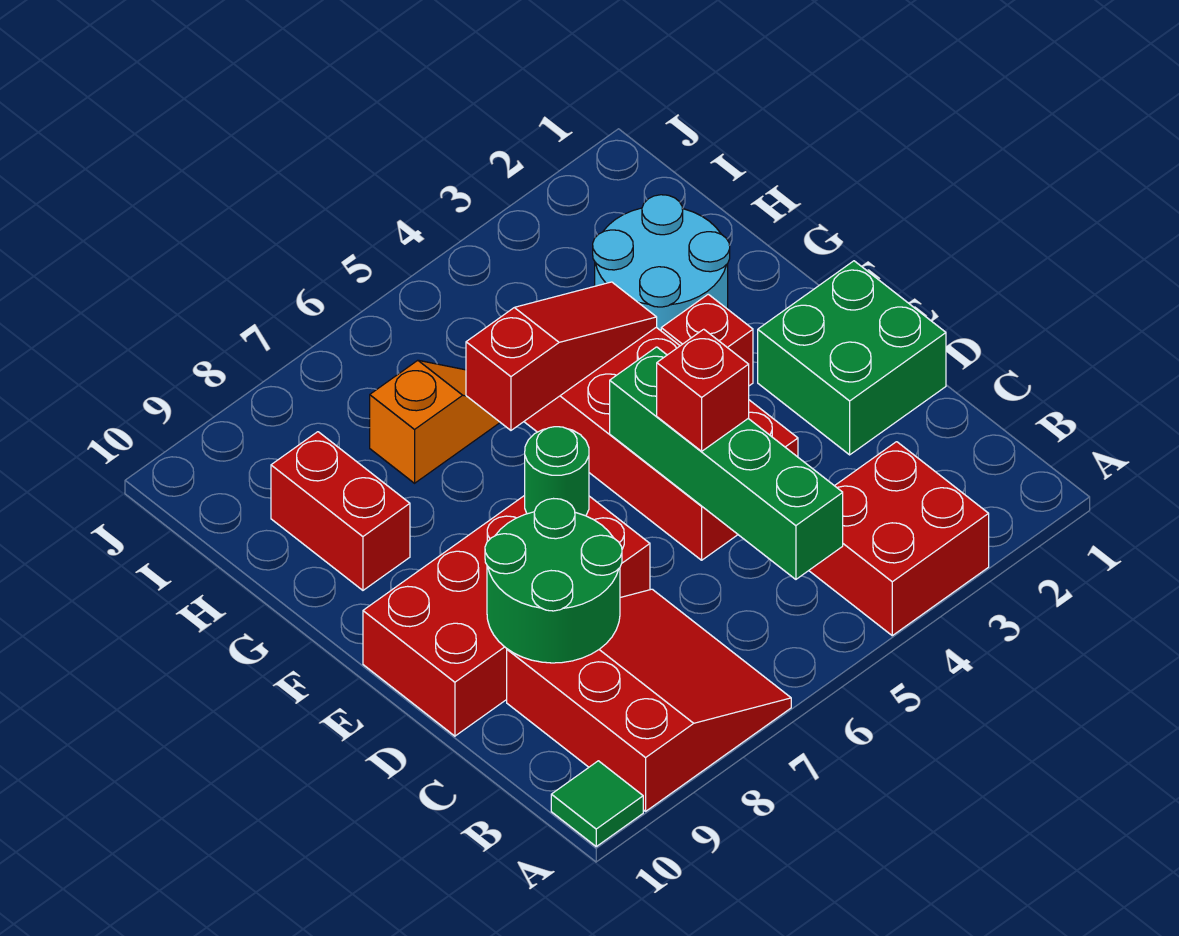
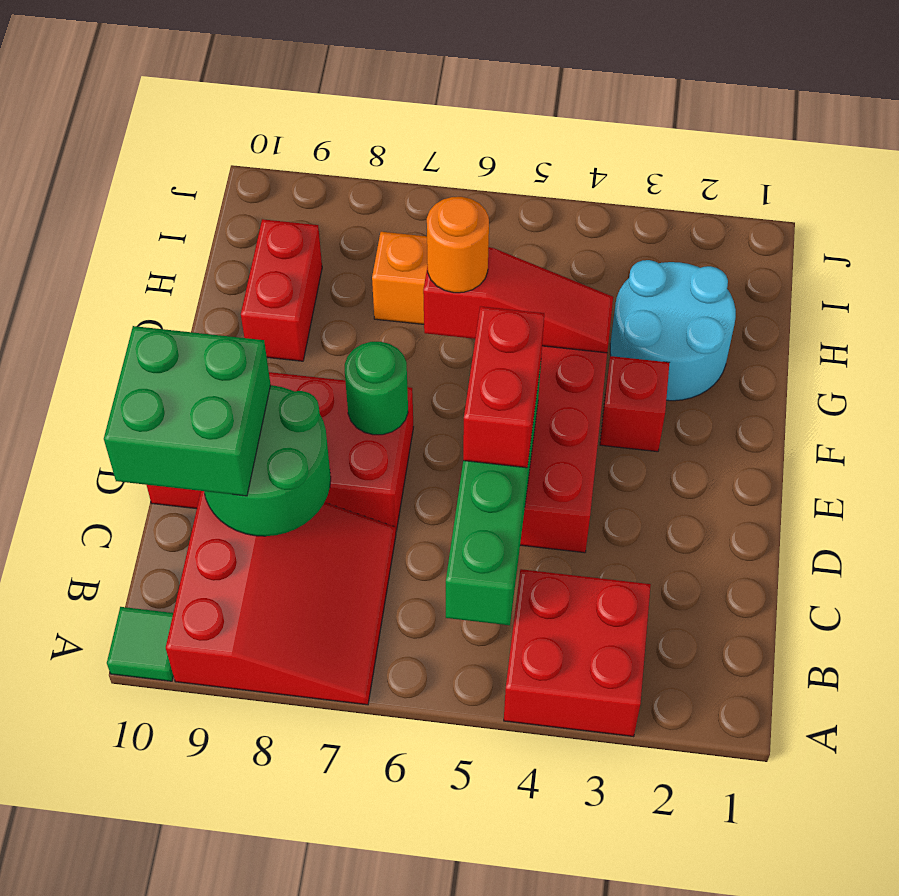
green 2x2 brick [758,261,946,455] -> green 2x2 brick moved to [104,326,271,496]
red 1x1 brick [657,329,749,451] -> red 1x2 brick [463,306,544,468]
none -> orange 1x1 round brick [427,197,489,293]

